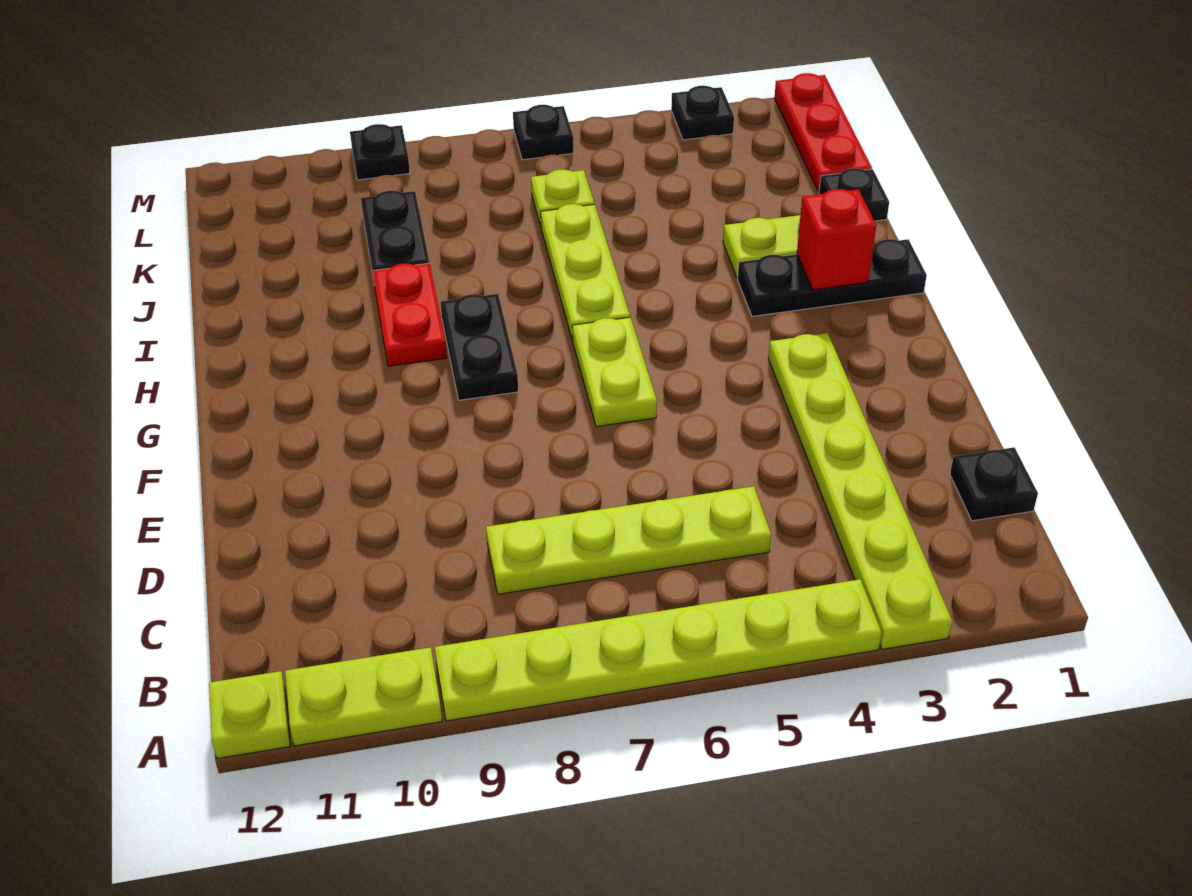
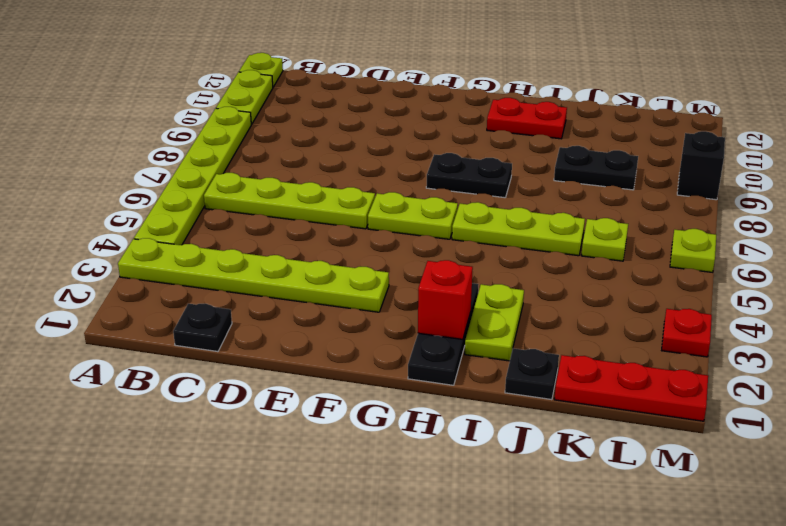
lime 1x4 plate [486,486,771,594] -> lime 1x4 plate turned to [204,173,375,229]
red 1x2 plate [373,263,447,366] -> red 1x2 plate moved to [487,98,567,139]
black 1x1 plate [671,86,734,140] -> red 1x1 plate [662,309,712,357]
black 1x1 plate [513,105,573,160] -> lime 1x1 plate [670,229,716,272]
black 1x1 plate [350,124,410,180] -> black 1x1 brick [677,131,725,200]

